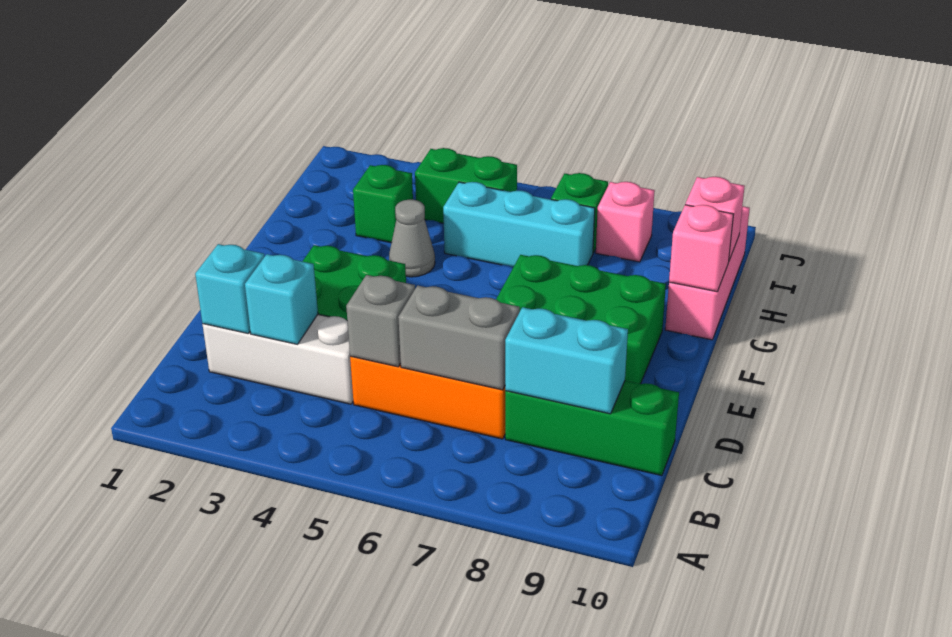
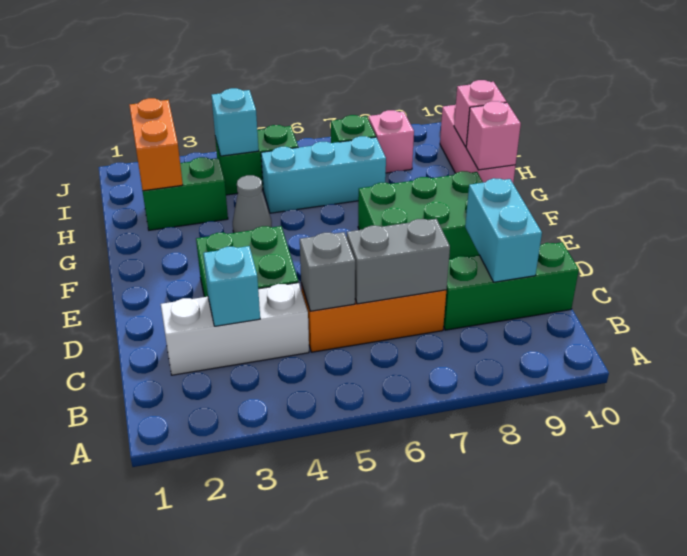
cyan 1x1 brick [195,244,265,333] -> cyan 1x1 brick moved to [211,88,259,156]
cyan 1x2 brick [505,307,628,414] -> cyan 1x2 brick turned to [465,178,542,282]
none -> orange 1x2 brick [129,98,183,191]
green 1x1 brick [353,165,413,243] -> green 1x2 brick [142,157,228,230]

